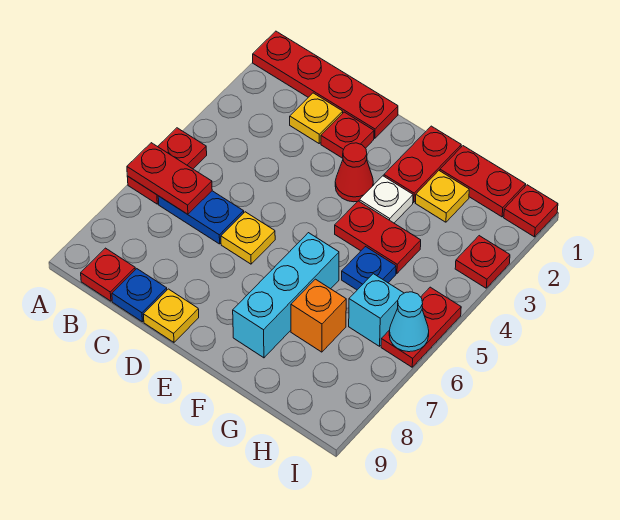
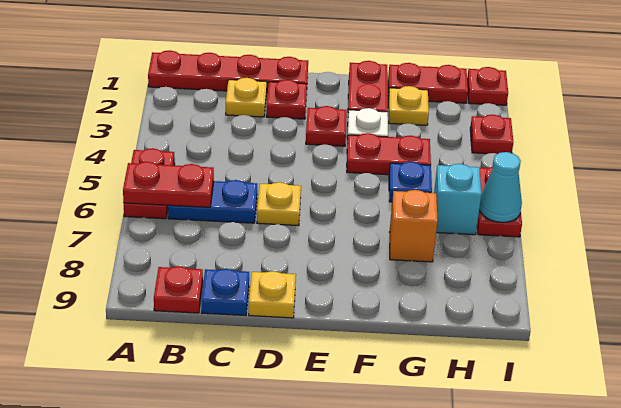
red 1x1 cone [335,143,373,202] -> red 1x1 plate [306,106,347,146]
cyan 1x3 brick [233,233,339,358] -> none

